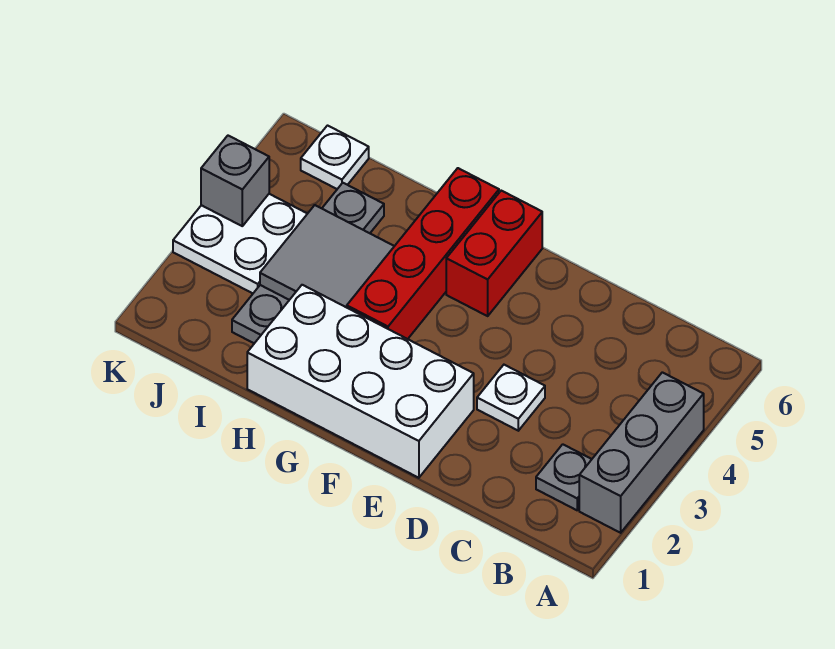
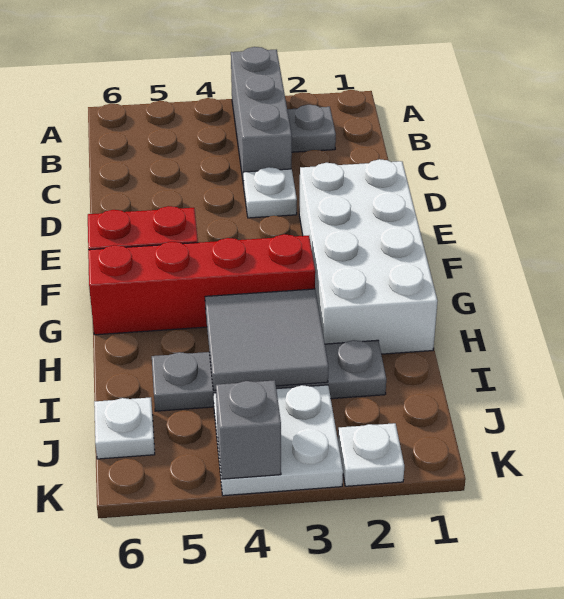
grey 1x3 brick [579,372,704,533] -> grey 1x3 brick turned to [231,47,292,186]
none -> white 1x1 plate [338,423,404,486]

